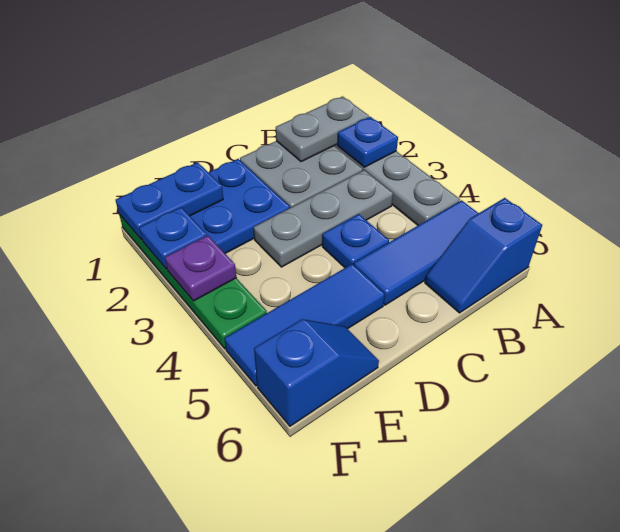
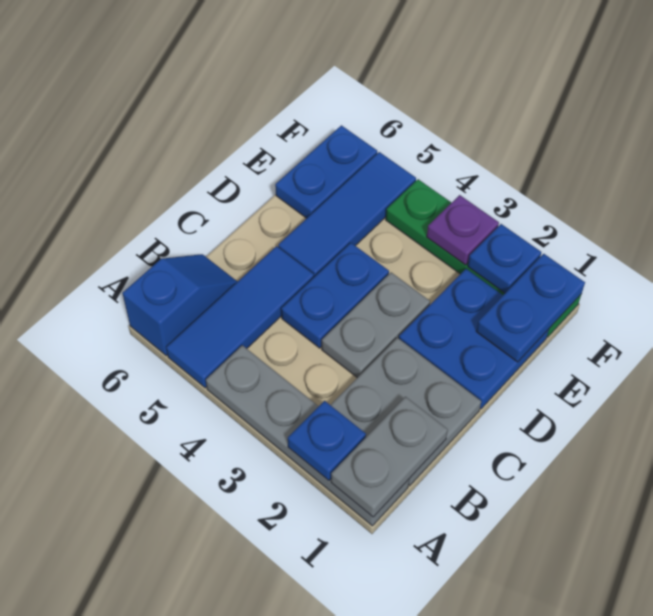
grey 1x3 plate [254,170,393,267] -> grey 1x2 plate [322,272,430,378]
blue 1x1 plate [322,214,389,268] -> blue 1x2 plate [281,243,389,348]
blue 1x2 slope [254,319,379,426] -> blue 1x2 plate [275,125,377,218]

